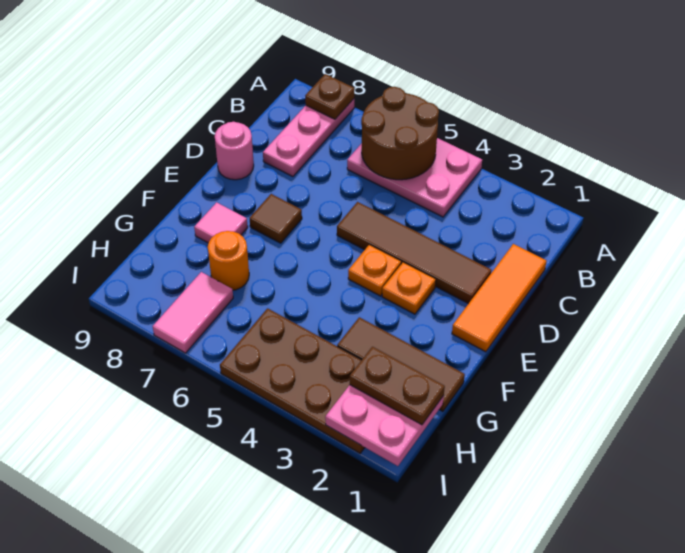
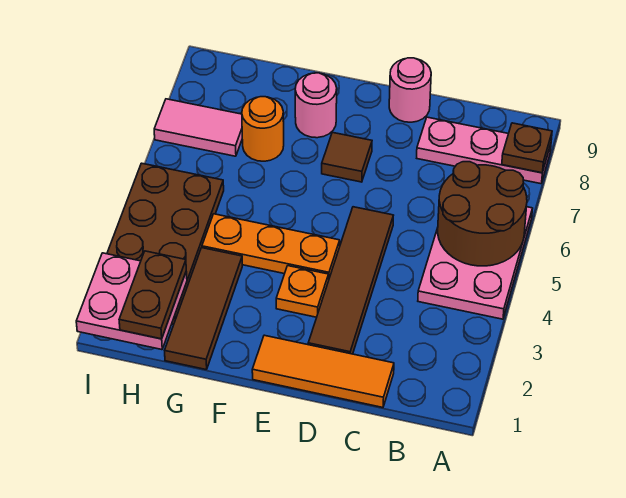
orange 1x1 plate [348,245,401,296] -> orange 1x3 plate [202,214,340,278]
pink 1x1 tile [194,202,248,243] -> pink 1x1 round brick [295,73,337,138]

